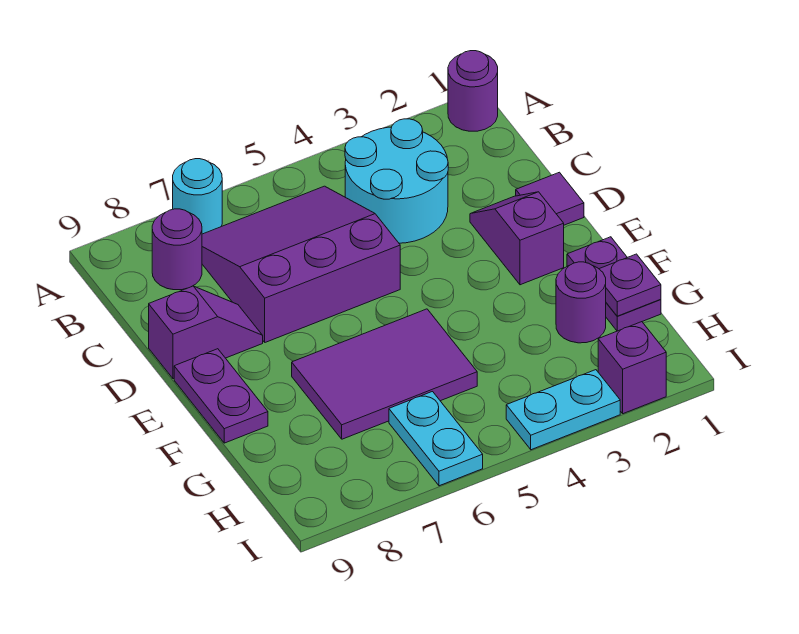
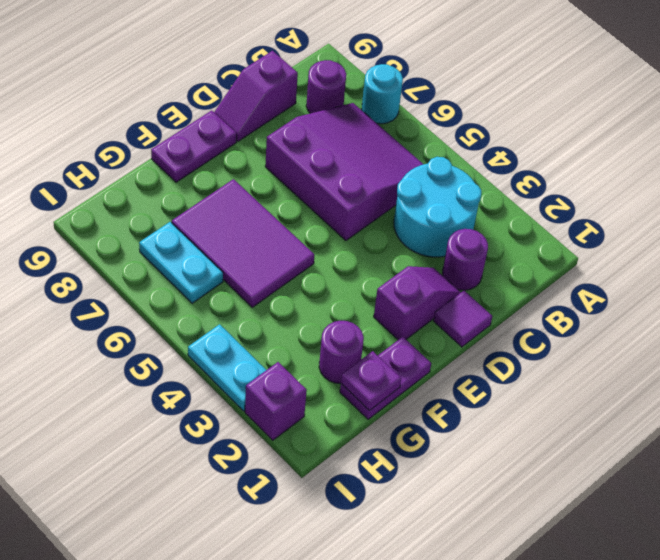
purple 1x1 round brick [448,51,498,131] -> purple 1x1 round brick moved to [443,229,488,290]
purple 1x2 slope [149,286,263,379] -> purple 1x2 slope turned to [214,51,298,141]
cyan 1x2 plate [389,392,483,486] -> cyan 1x2 plate turned to [139,222,223,303]

